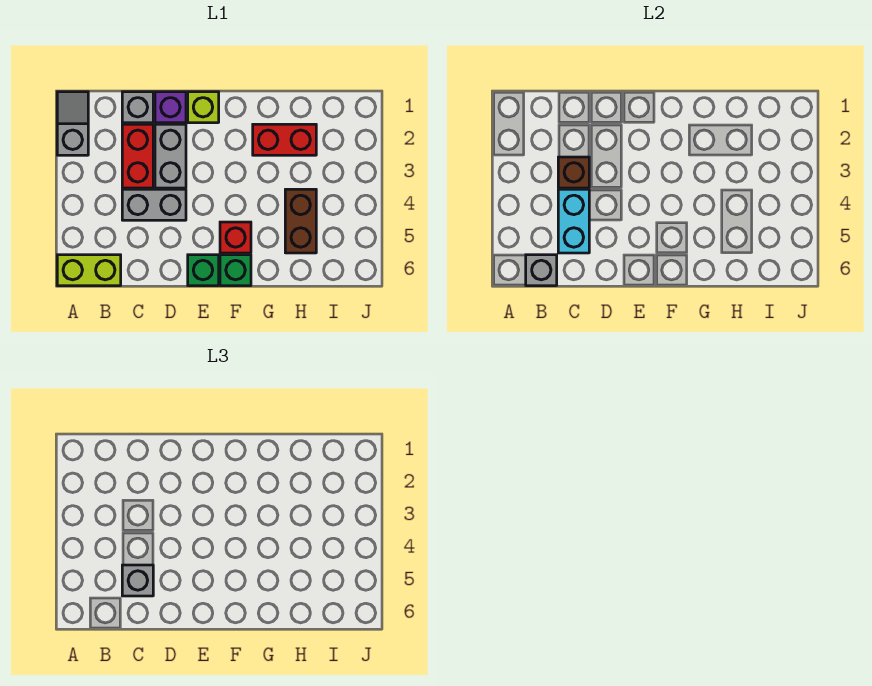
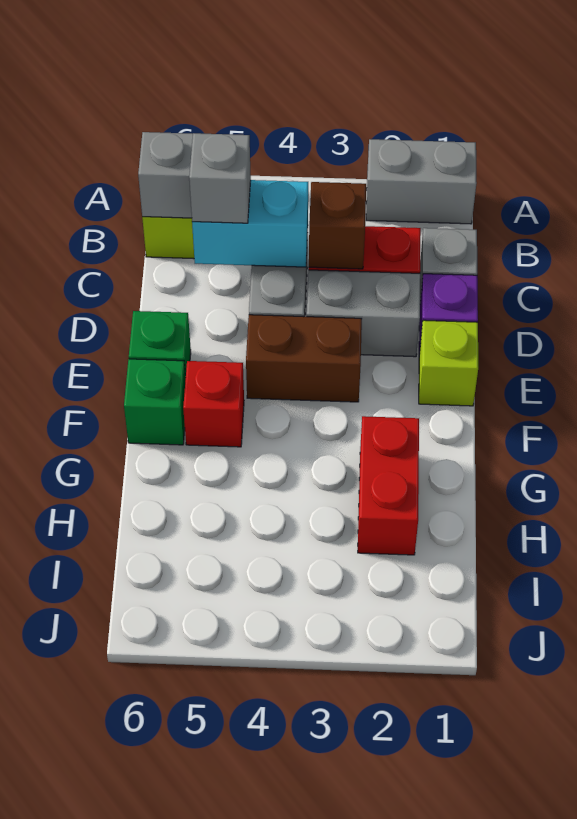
grey 1x2 slope [57,92,88,155] -> grey 1x2 brick [366,139,477,224]
brown 1x2 brick [285,189,316,253] -> brown 1x2 brick moved to [246,315,362,402]

